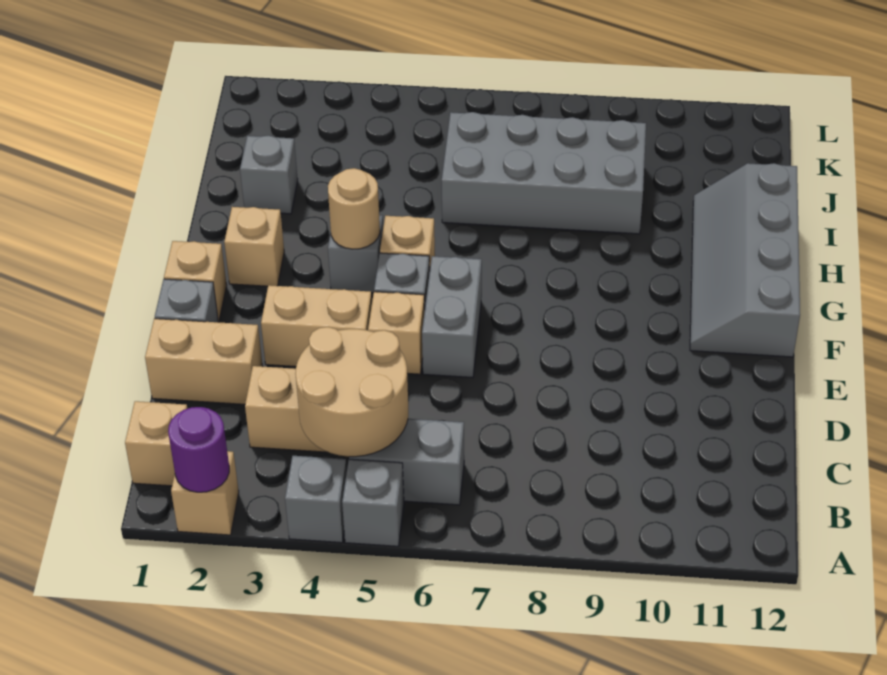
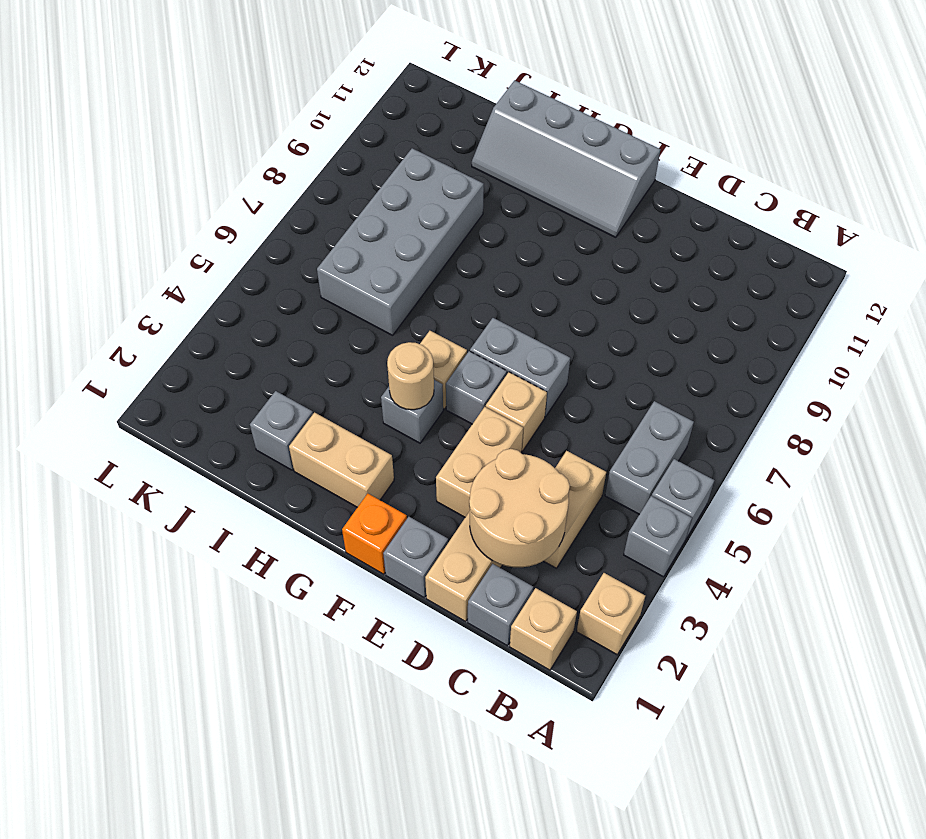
purple 1x1 round brick [168,407,229,492] -> none
tan 2x2 round brick [295,327,408,457] -> tan 2x2 round brick moved to [469,449,570,567]
none -> grey 1x1 brick [468,564,533,646]
tan 1x1 brick [164,241,227,322] -> orange 1x1 brick [342,493,407,574]
tan 1x1 brick [224,207,284,286] -> tan 1x2 brick [289,413,394,507]

